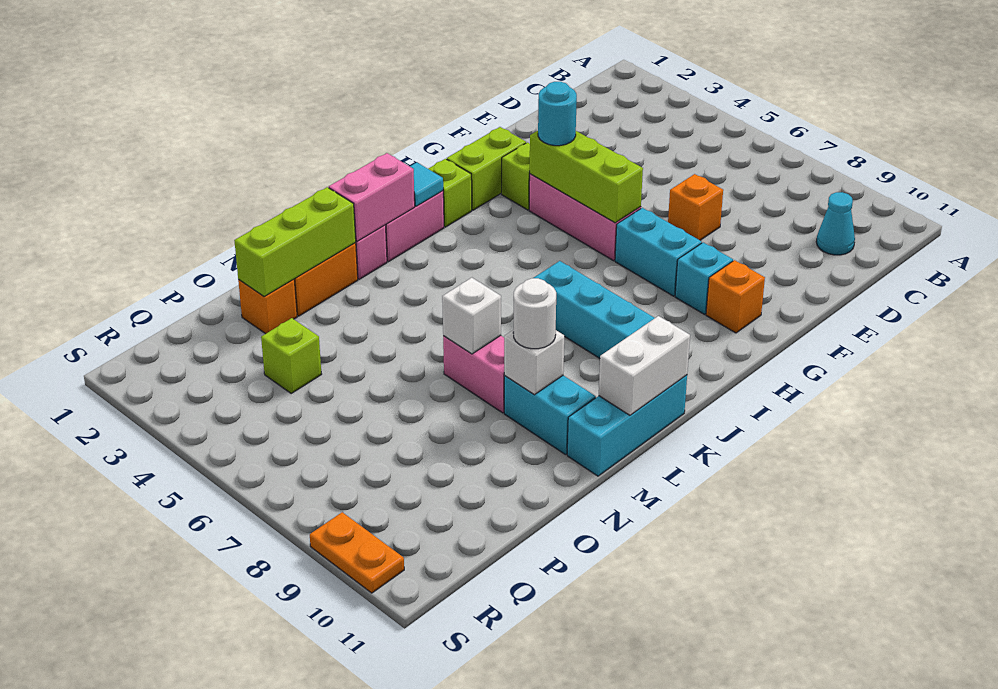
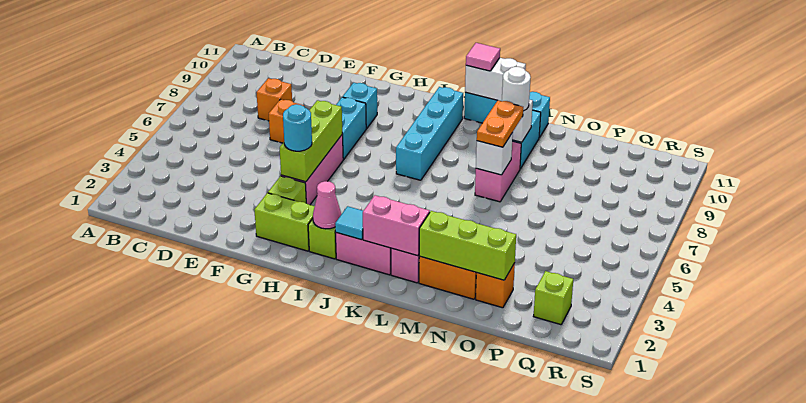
cyan 1x1 cone [816,192,855,255] -> none
orange 1x1 brick [706,260,765,333] -> orange 1x1 brick moved to [256,78,292,121]
none -> pink 1x1 cone [313,181,341,229]
none -> pink 1x1 tile [466,43,500,71]
lime 1x1 brick [261,318,322,393] -> lime 1x1 brick moved to [534,271,573,325]
orange 1x2 plate [310,512,404,593] -> orange 1x2 plate moved to [477,100,523,147]

